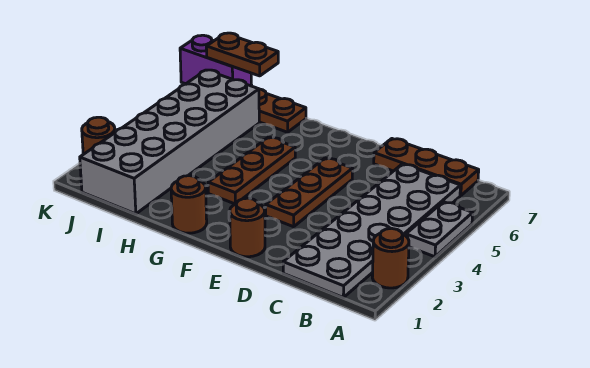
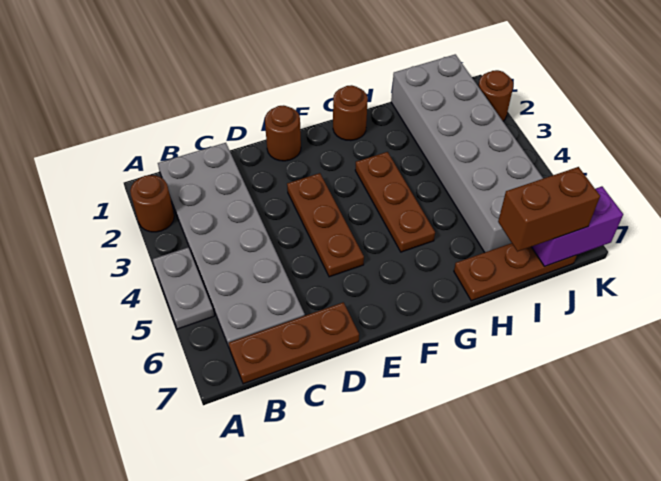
brown 1x2 plate [206,33,278,76] -> brown 1x2 brick [498,167,600,251]

